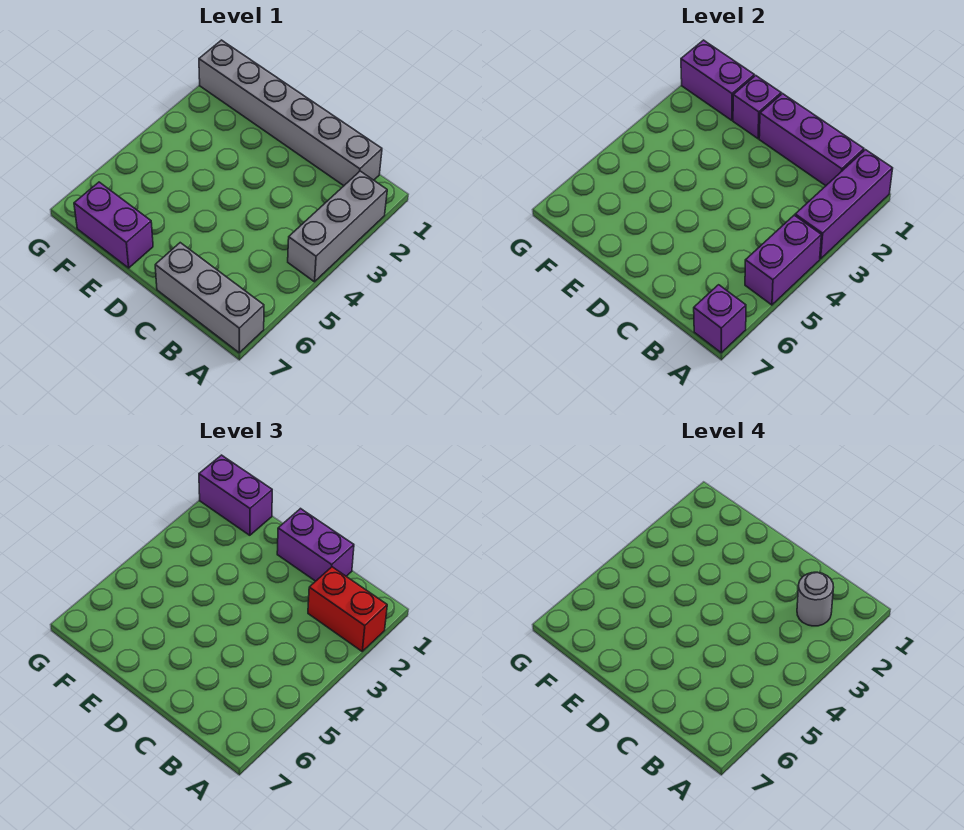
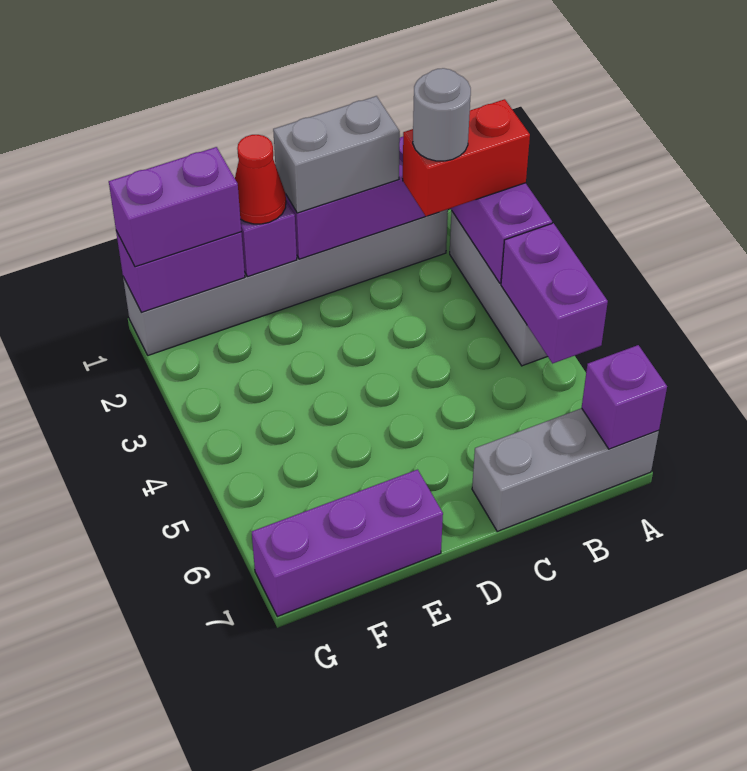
purple 1x2 brick [277,509,354,581] -> grey 1x2 brick [273,96,400,213]
none -> red 1x1 cone [235,135,286,224]
purple 1x2 brick [74,182,153,268] -> purple 1x3 brick [252,470,443,617]

